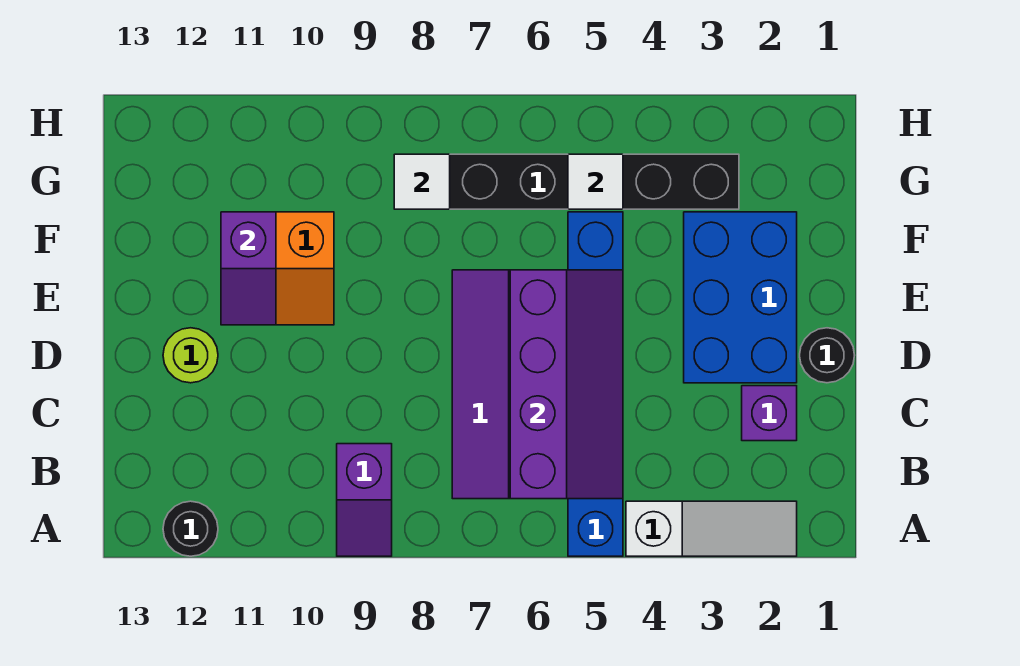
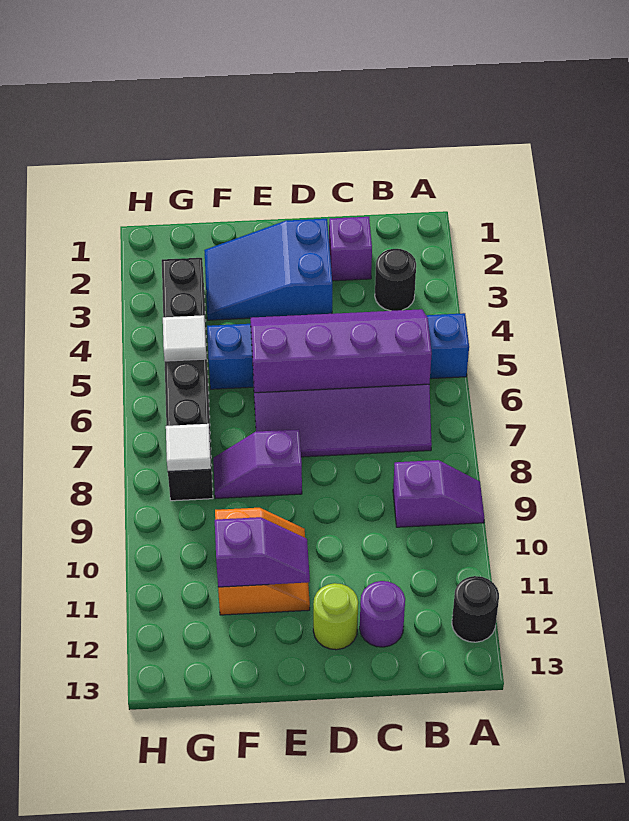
white 1x3 slope [626,501,797,556] -> none
none -> purple 1x1 round brick [360,581,405,647]
black 1x1 round brick [800,328,855,383] -> black 1x1 round brick moved to [375,249,416,311]
blue 2x3 brick [684,212,797,383] -> blue 2x3 slope [204,219,332,320]
none -> purple 1x2 slope [213,429,302,499]

